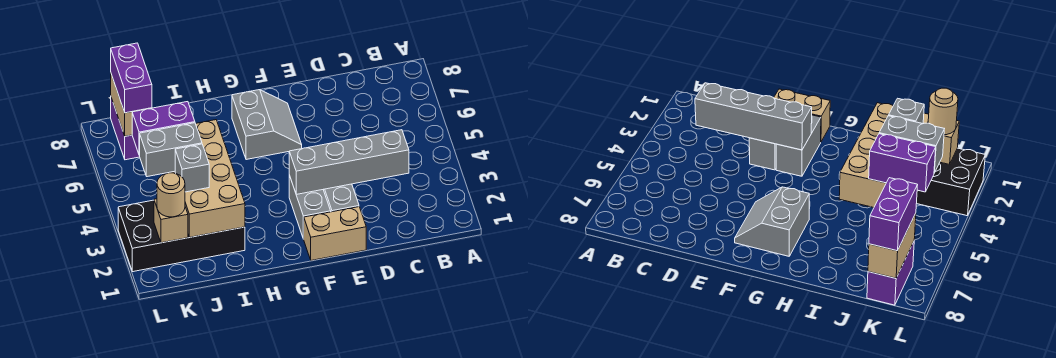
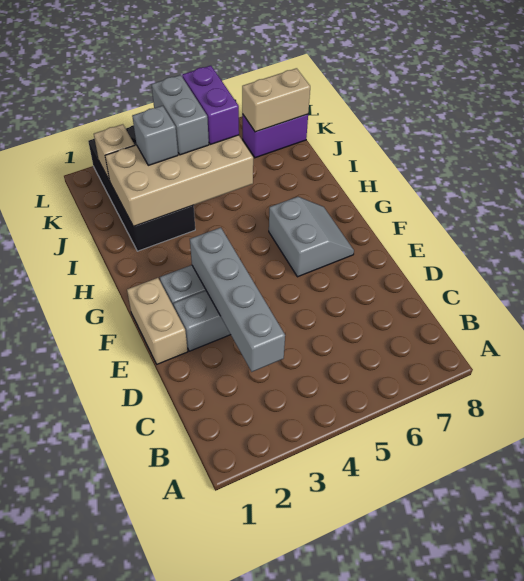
grey 2x2 slope [232,90,302,160] -> grey 2x2 slope turned to [269,197,354,277]
tan 1x1 round brick [157,173,185,217] -> none
purple 1x2 brick [111,43,152,113] -> none

